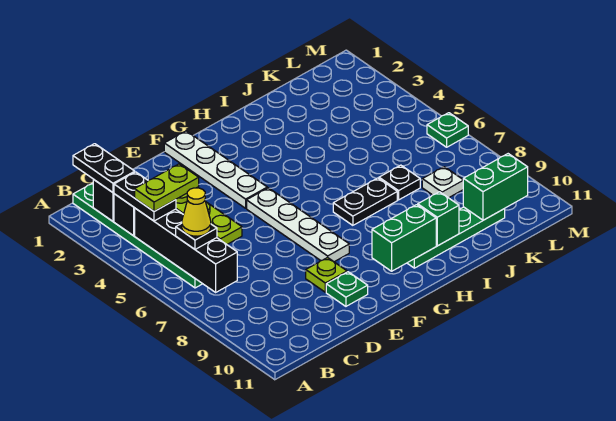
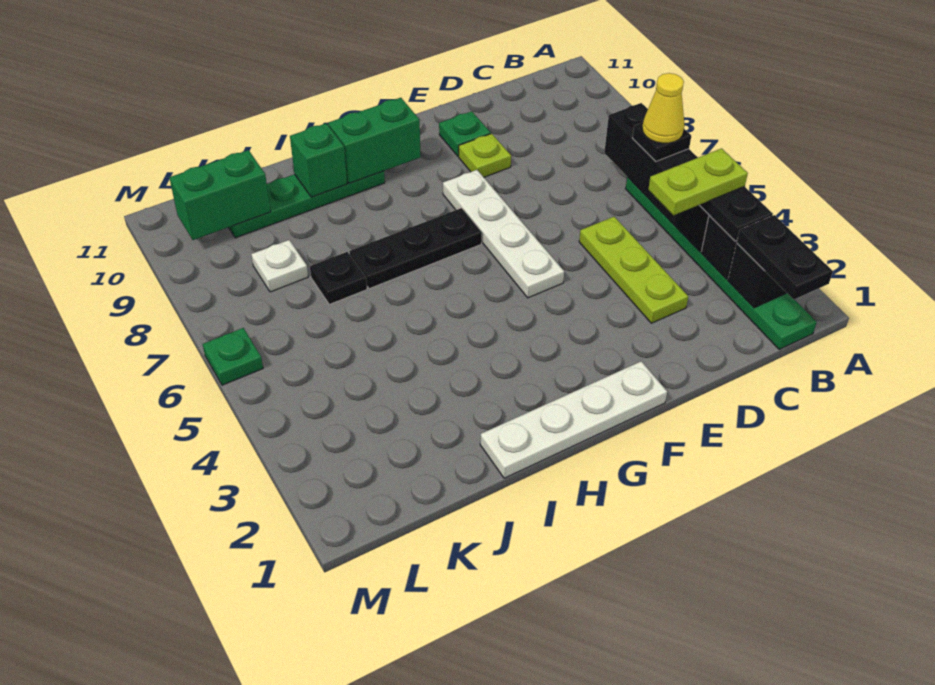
white 1x4 plate [164,131,267,208] -> white 1x4 plate turned to [480,361,667,478]
black 1x2 plate [333,178,397,225] -> black 1x3 plate [349,208,482,289]

